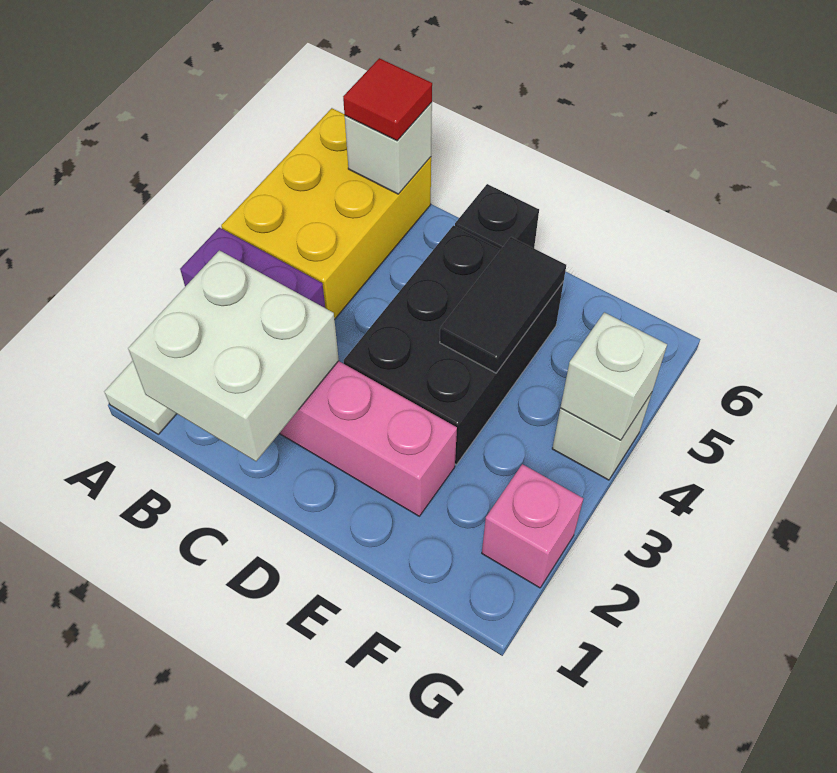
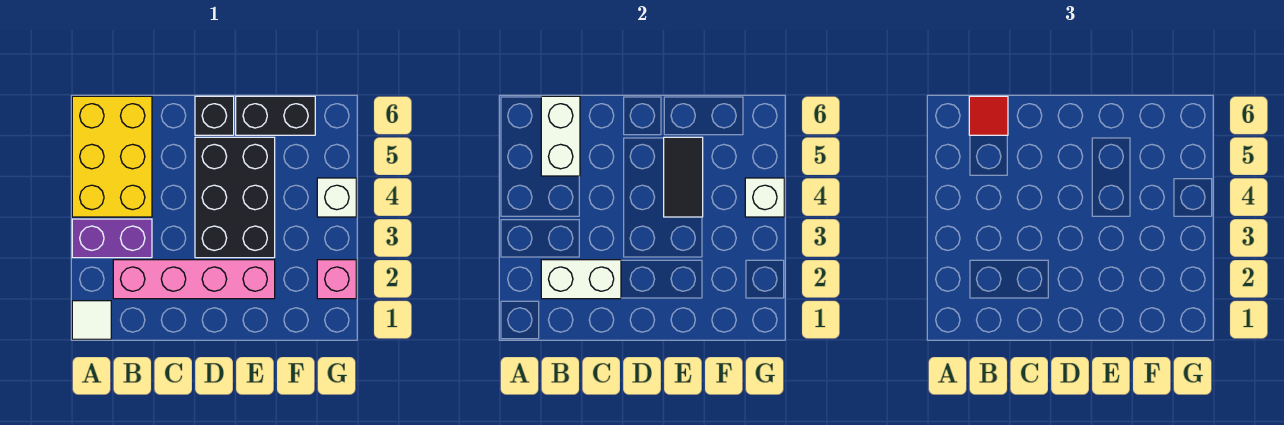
white 2x2 brick [128,250,339,461] -> white 1x2 brick [541,260,621,299]
white 1x1 brick [345,102,432,194] -> white 1x2 brick [541,96,580,176]
none -> black 1x2 brick [236,96,315,135]

